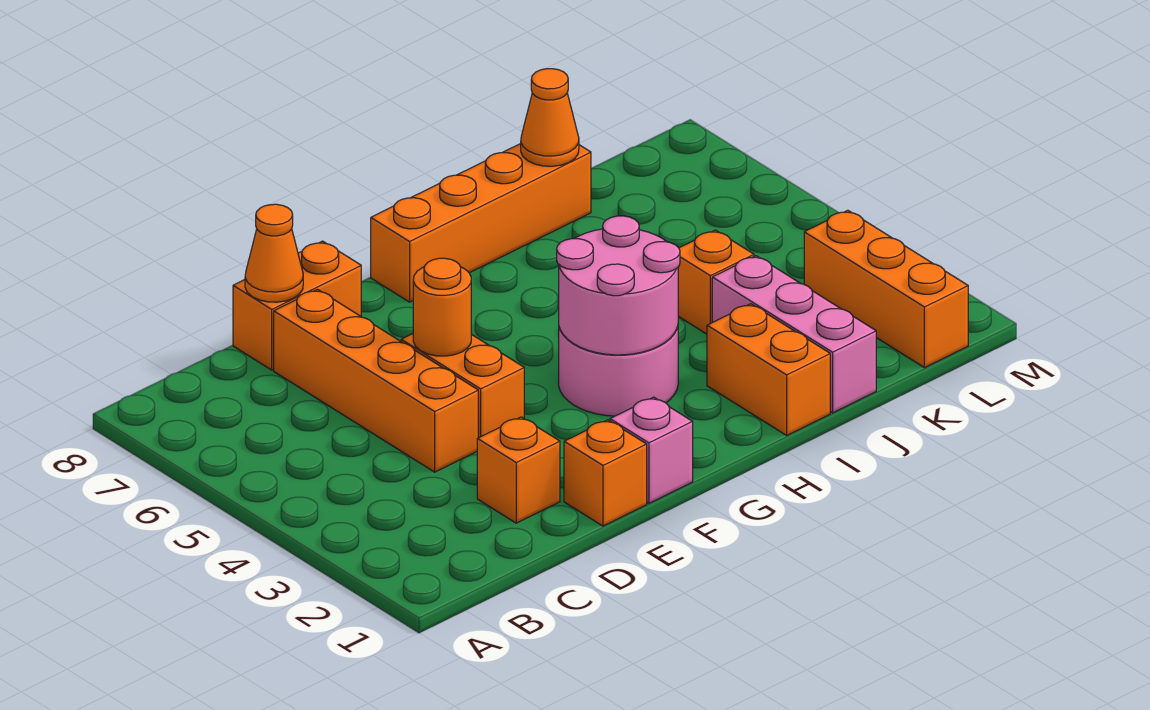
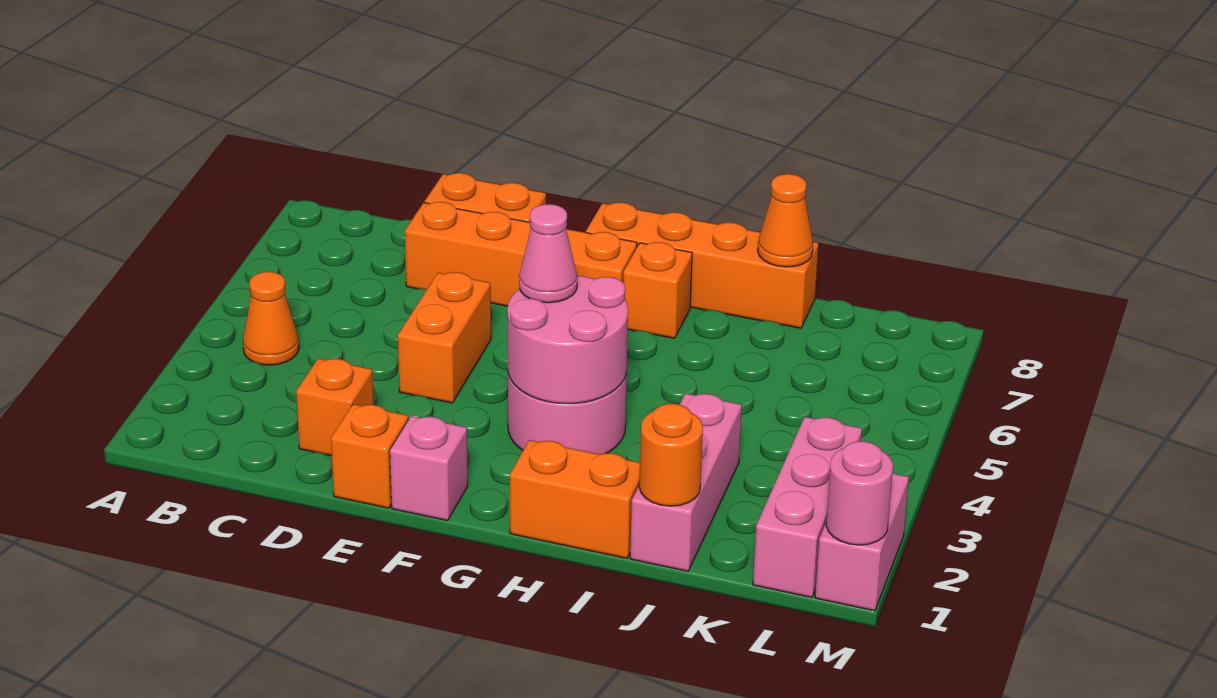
orange 1x4 brick [274,289,478,472] -> orange 1x4 brick turned to [405,202,637,306]
orange 1x1 cone [245,204,303,302] -> orange 1x1 cone moved to [243,272,299,365]
orange 1x1 round brick [413,258,471,356] -> orange 1x1 round brick moved to [639,404,703,506]
none -> pink 1x1 cone [519,204,577,303]
orange 1x2 brick [707,304,830,435] -> orange 1x2 brick turned to [510,440,640,559]
orange 1x1 brick [678,230,754,334] -> orange 1x1 brick moved to [623,242,692,338]
orange 1x3 brick [804,210,968,368] -> pink 1x3 brick [753,417,862,598]
none -> pink 1x2 brick [815,473,909,611]
none -> pink 1x1 round brick [826,441,893,545]

